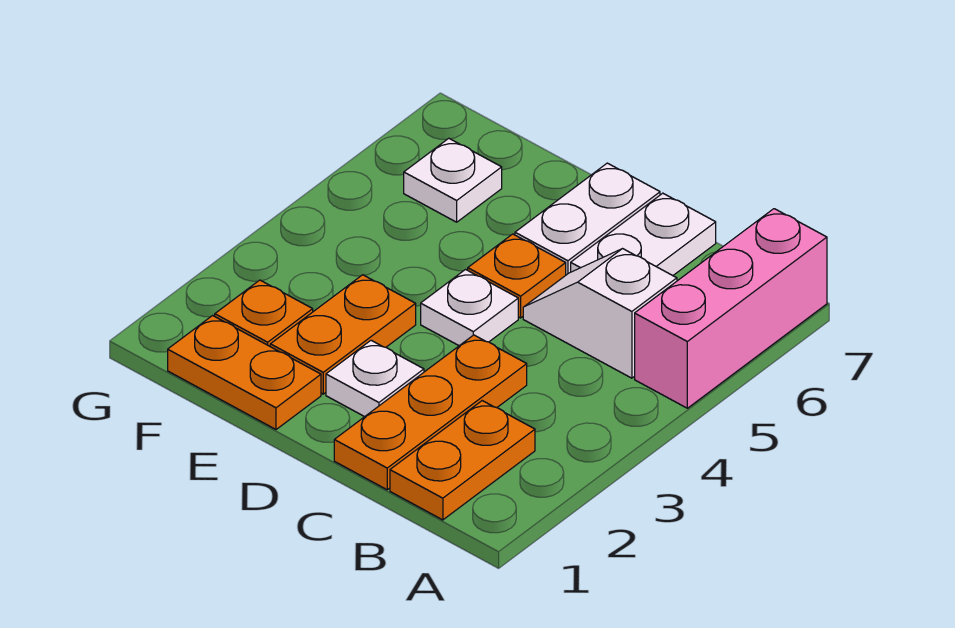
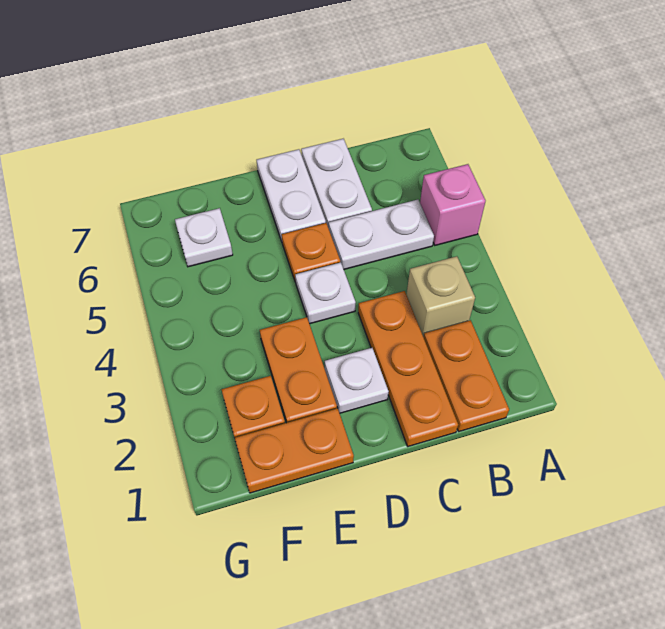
pink 1x3 brick [635,209,827,408] -> pink 1x1 brick [420,164,486,245]
none -> tan 1x1 brick [406,256,475,337]
white 1x2 slope [523,249,677,378] -> white 1x2 plate [329,200,434,269]

